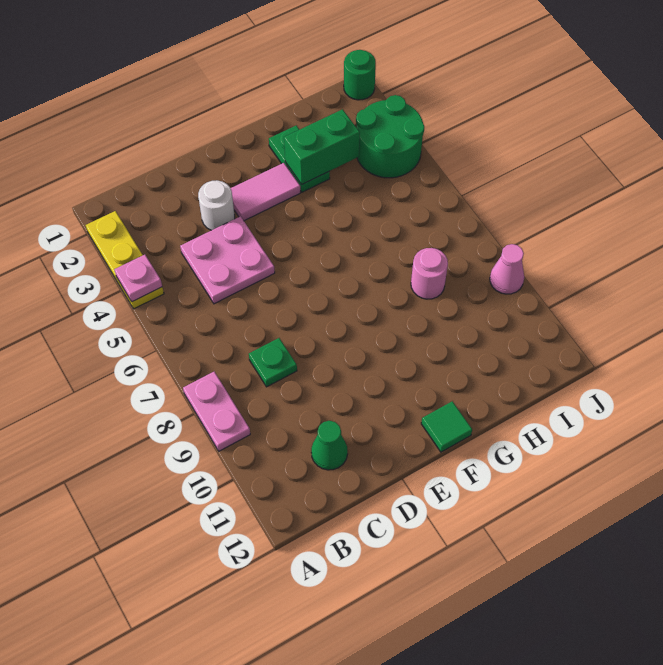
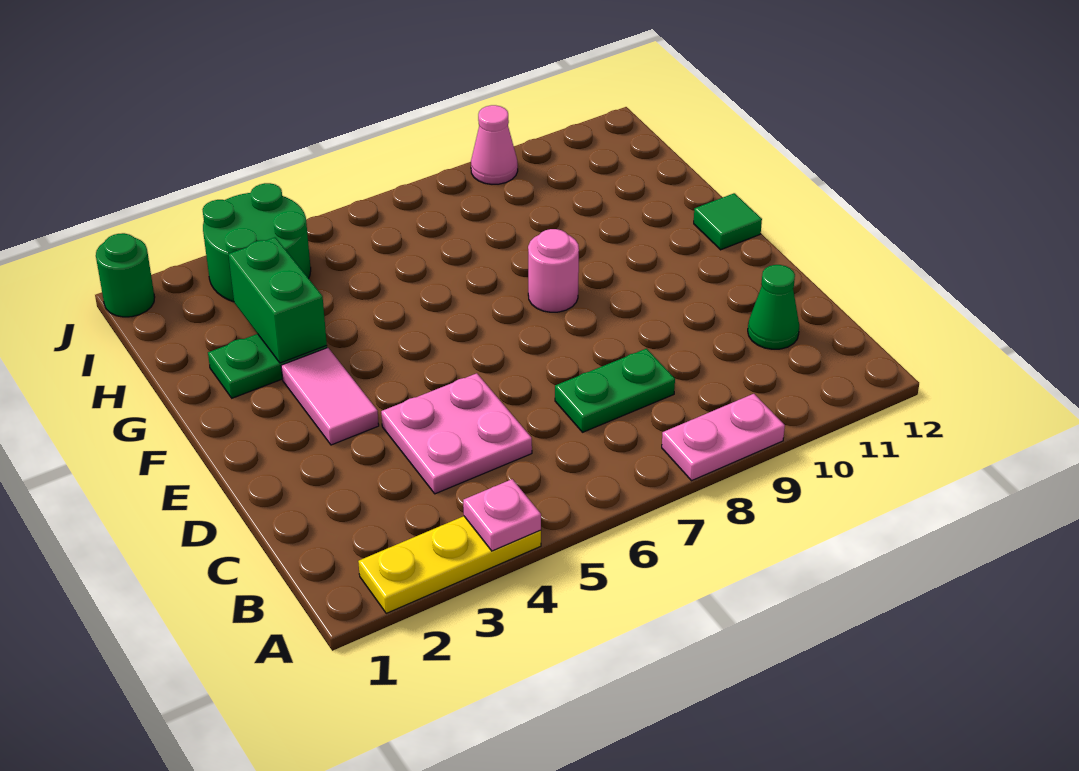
green 1x1 plate [249,338,297,387] -> green 1x2 plate [555,349,675,432]
white 1x1 round brick [198,180,235,230] -> none
pink 1x1 round brick [411,248,448,299] -> pink 1x1 round brick moved to [528,229,579,312]

